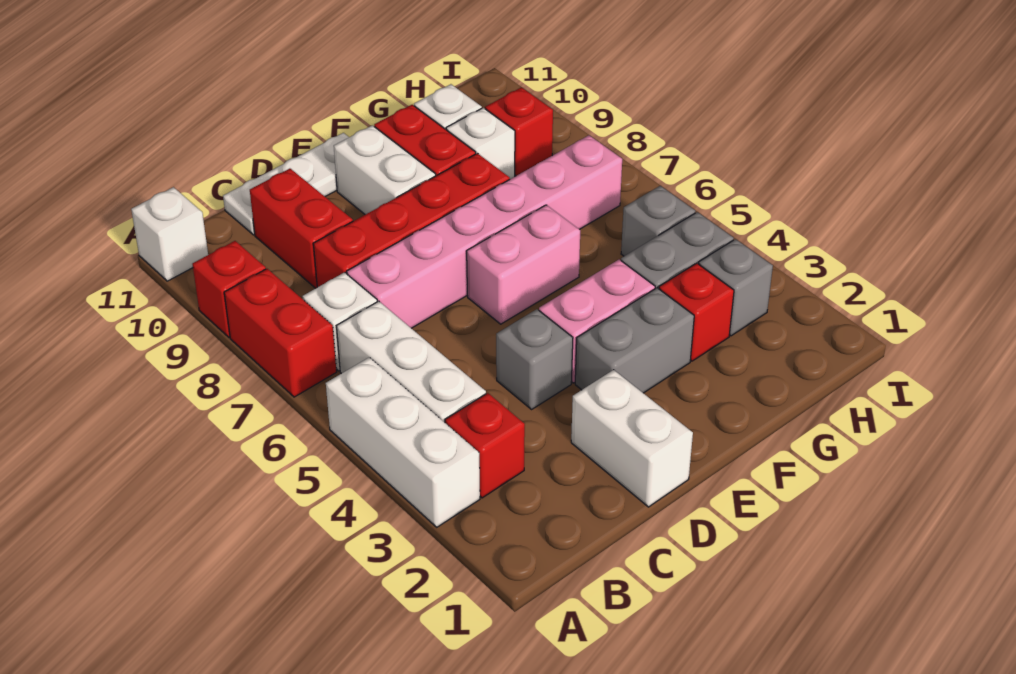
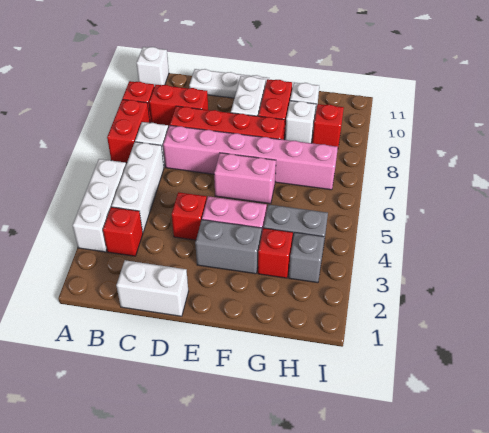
red 1x2 brick [250,169,353,288] -> red 1x2 brick turned to [149,85,208,128]
white 1x2 brick [571,370,693,507] -> white 1x2 brick turned to [116,260,189,316]
grey 1x1 brick [496,309,573,409] -> red 1x1 brick [172,192,207,240]
grey 1x1 brick [621,186,695,256] -> none

